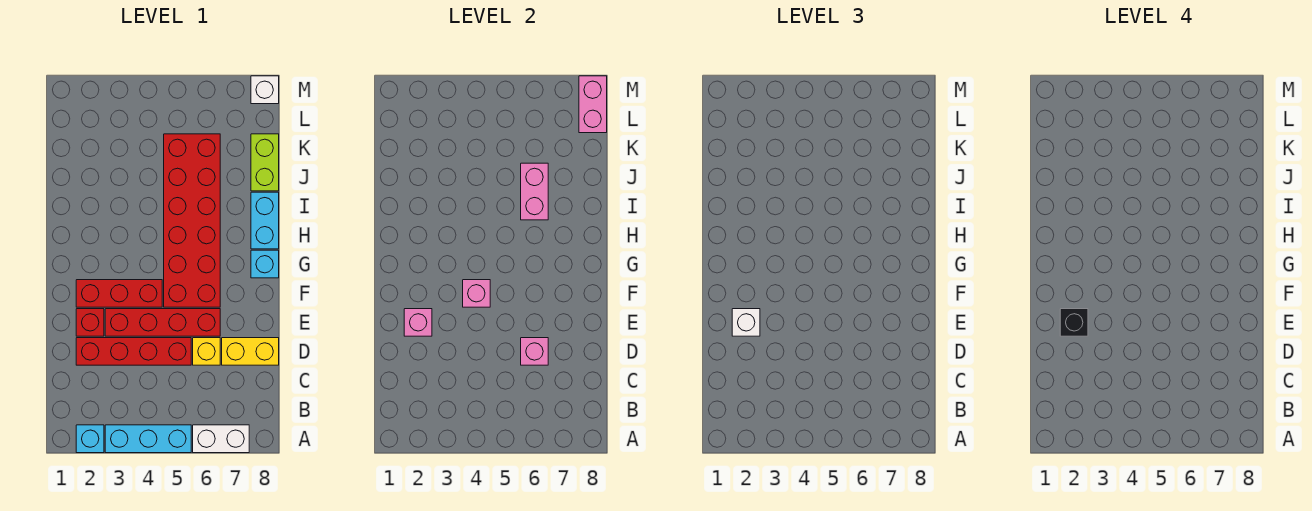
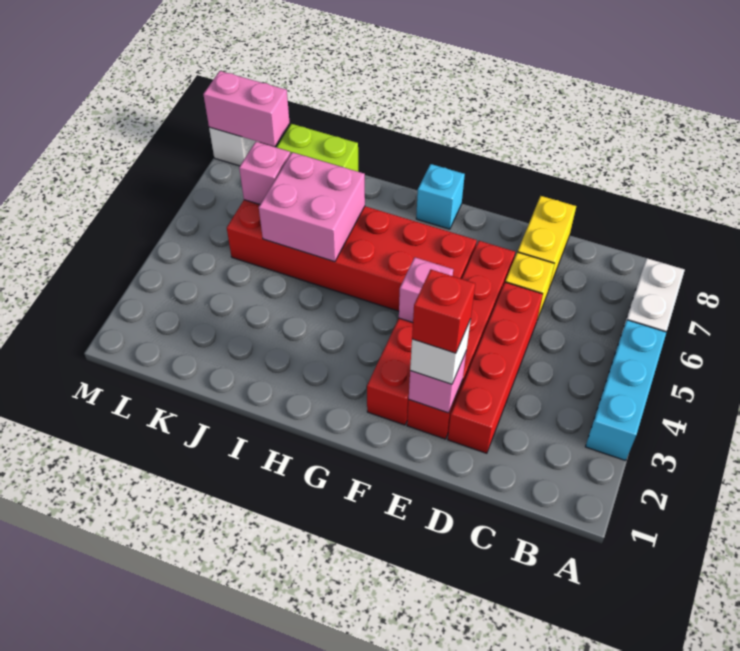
cyan 1x1 brick [76,425,104,453] -> none
pink 1x1 brick [521,338,548,365] -> pink 1x1 brick moved to [239,142,291,204]
black 1x1 brick [1060,309,1088,336] -> red 1x1 brick [412,270,475,353]
cyan 1x2 brick [251,192,279,249] -> none
pink 1x2 brick [521,163,548,220] -> pink 2x2 brick [259,152,365,262]

